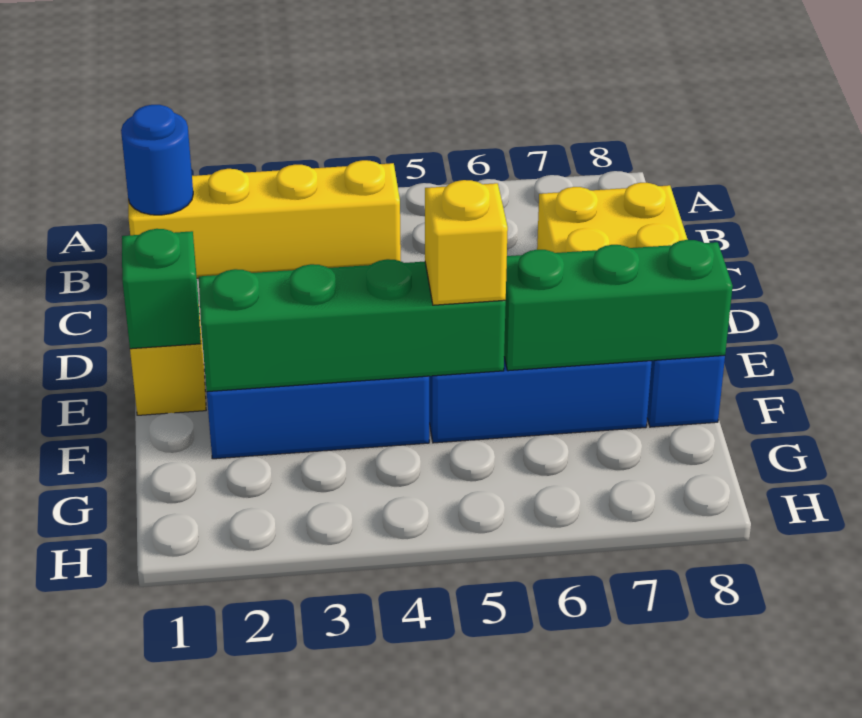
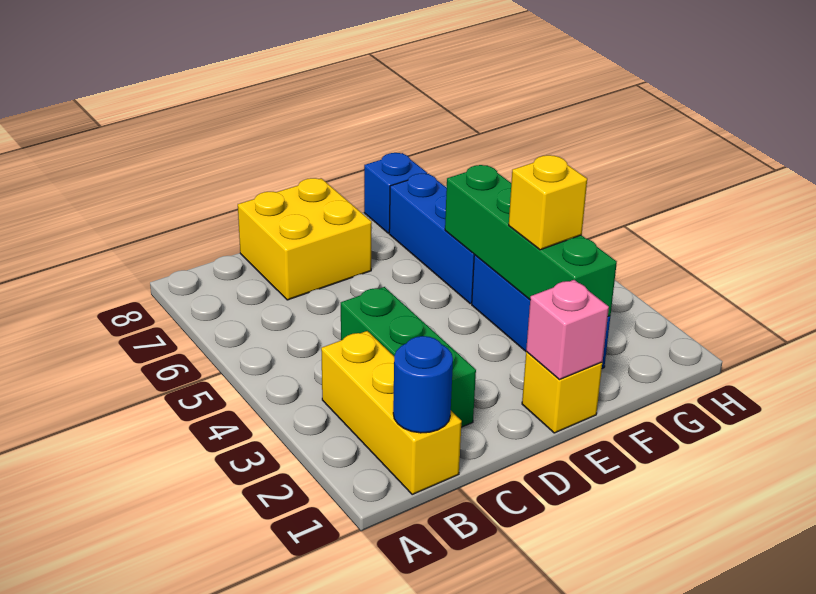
yellow 1x4 brick [128,160,401,278] -> yellow 1x3 brick [321,331,462,494]
green 1x1 brick [122,229,201,349] -> pink 1x1 brick [526,280,609,380]
yellow 1x1 brick [425,180,508,305] -> yellow 1x1 brick moved to [509,155,587,250]
green 1x3 brick [504,240,733,371] -> green 1x3 brick moved to [341,287,476,427]

